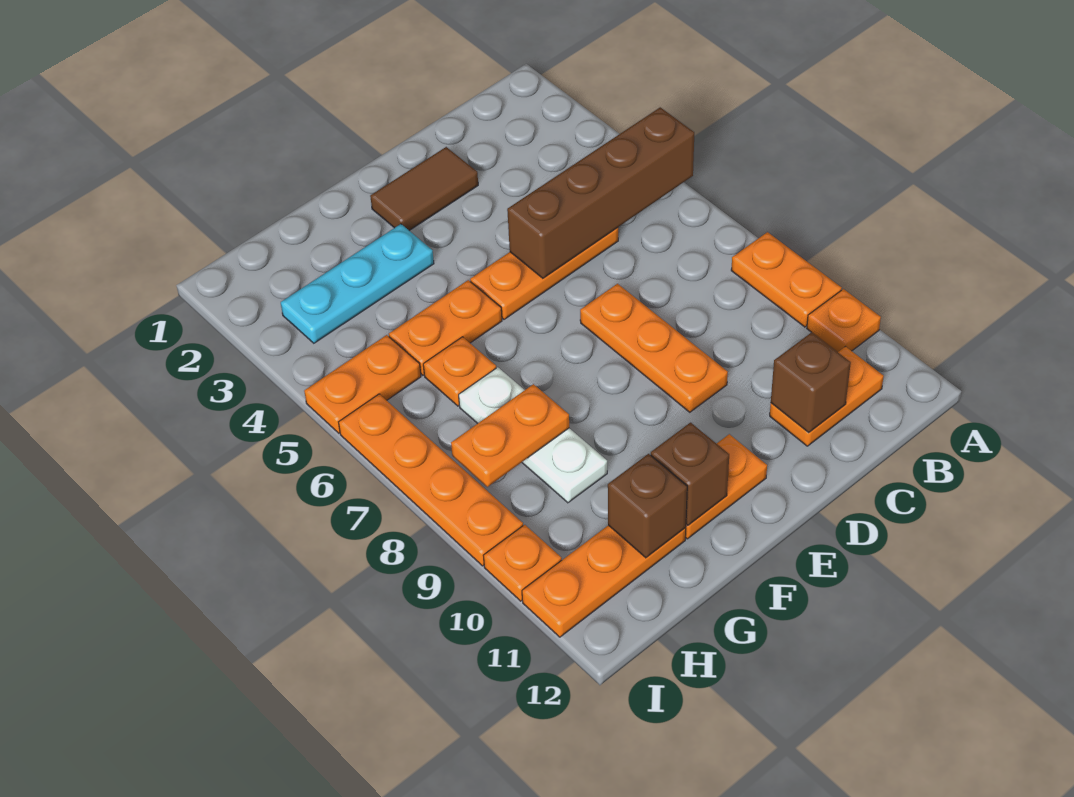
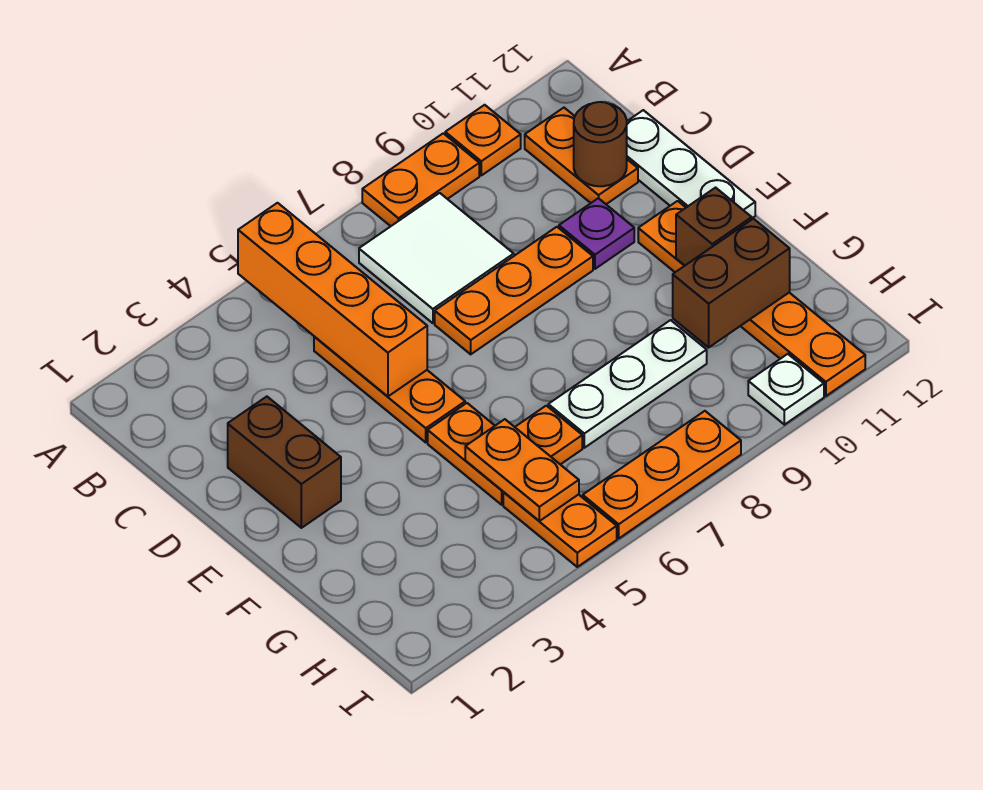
brown 1x4 brick [507,107,694,278] -> orange 1x4 brick [238,203,427,396]
none -> white 2x2 tile [359,193,514,323]
brown 1x1 brick [771,332,851,433] -> brown 1x1 round brick [574,102,627,186]
none -> white 1x3 plate [627,110,755,218]
brown 1x2 tile [370,147,478,230] -> brown 1x2 brick [228,397,341,528]
none -> purple 1x1 plate [559,198,634,269]
cyan 1x3 plate [281,224,434,343] -> none
orange 1x2 plate [451,384,569,487] -> orange 1x2 plate moved to [465,419,579,521]
brown 1x1 brick [608,454,687,558] -> brown 1x2 brick [673,219,790,347]
orange 1x4 plate [339,394,523,566] -> orange 1x3 plate [583,411,741,538]
orange 1x1 plate [483,525,562,601] -> white 1x1 plate [748,354,824,425]

